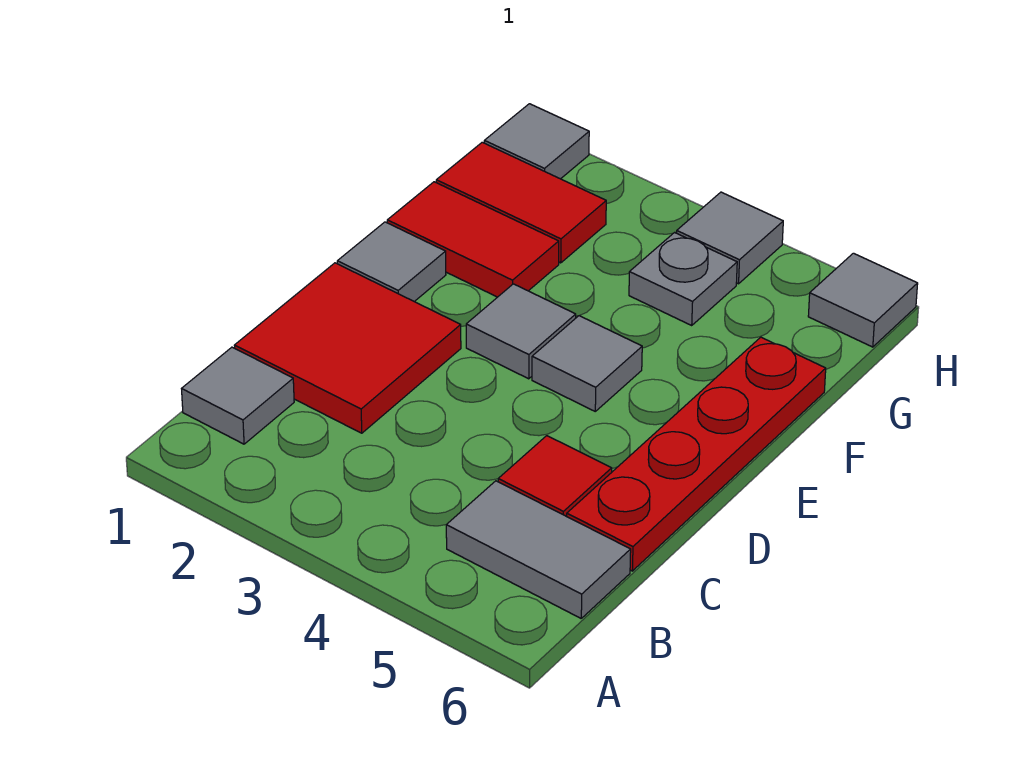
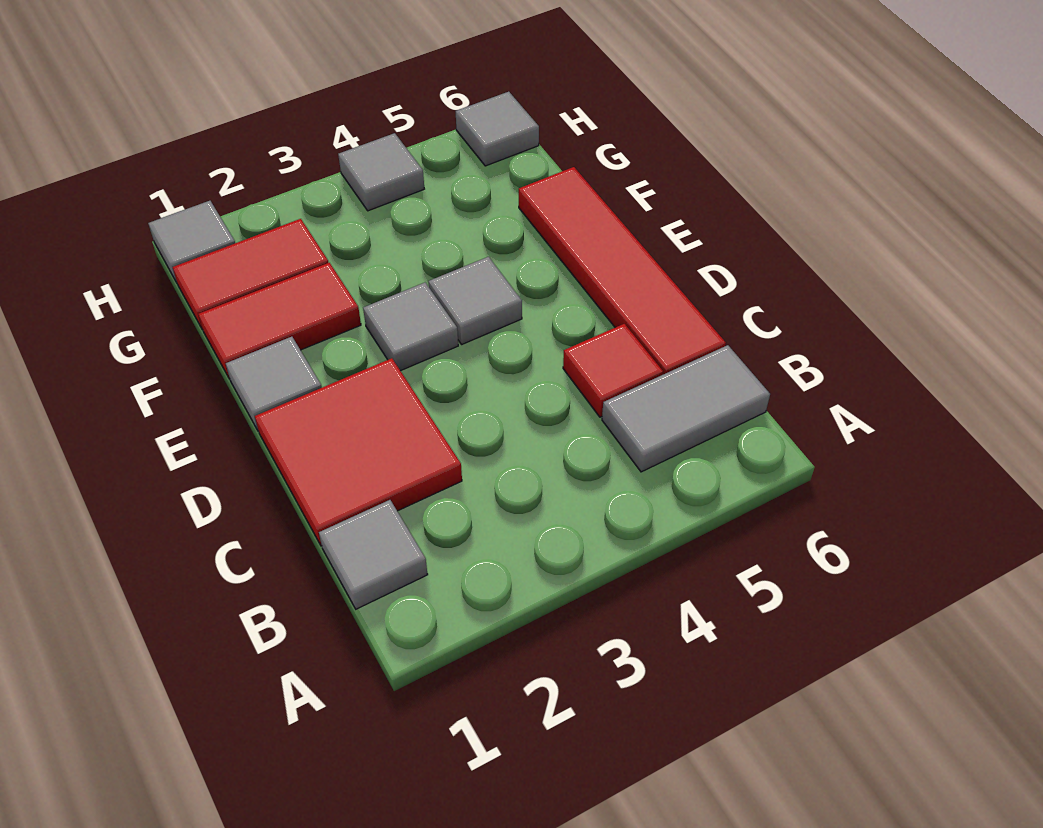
red 1x4 plate [567,337,826,571] -> red 1x4 tile [519,167,726,375]
grey 1x1 plate [629,233,737,325] -> none

